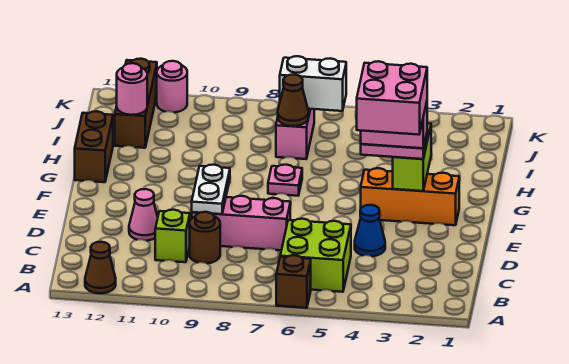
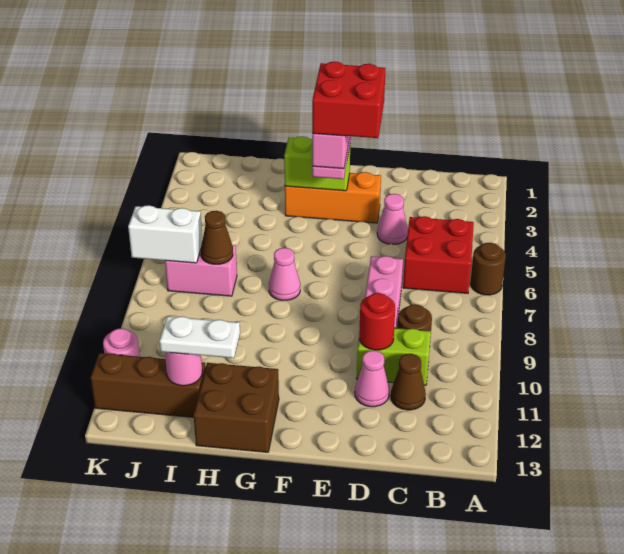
brown 1x1 brick [276,255,311,308] -> brown 1x1 round brick [471,243,506,295]
brown 1x1 cone [85,242,116,293] -> brown 1x1 cone moved to [391,354,426,410]
lime 2x2 brick [280,219,351,292] -> red 2x2 brick [403,216,474,293]
lime 1x1 brick [155,210,190,262] -> lime 1x2 brick [357,328,431,385]
blue 1x1 cone [355,205,385,256] -> pink 1x1 cone [377,194,408,244]
white 1x2 plate [192,165,230,214] -> white 1x2 plate moved to [159,316,240,358]
none -> red 1x1 round brick [359,293,395,350]
pink 2x2 brick [357,61,427,135] -> red 2x2 brick [312,62,385,138]
orange 1x3 brick [361,168,459,225] -> orange 1x3 brick turned to [285,172,381,223]
pink 1x1 plate [268,165,302,196] -> pink 1x1 cone [269,248,300,301]
brown 1x2 brick [75,111,113,182] -> brown 2x2 brick [194,363,279,452]
white 1x2 brick [280,56,346,111] -> white 1x2 brick turned to [128,205,203,263]

